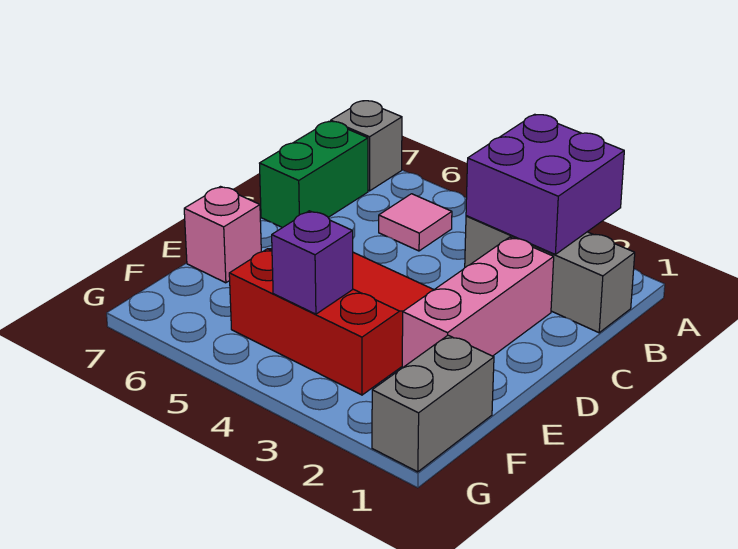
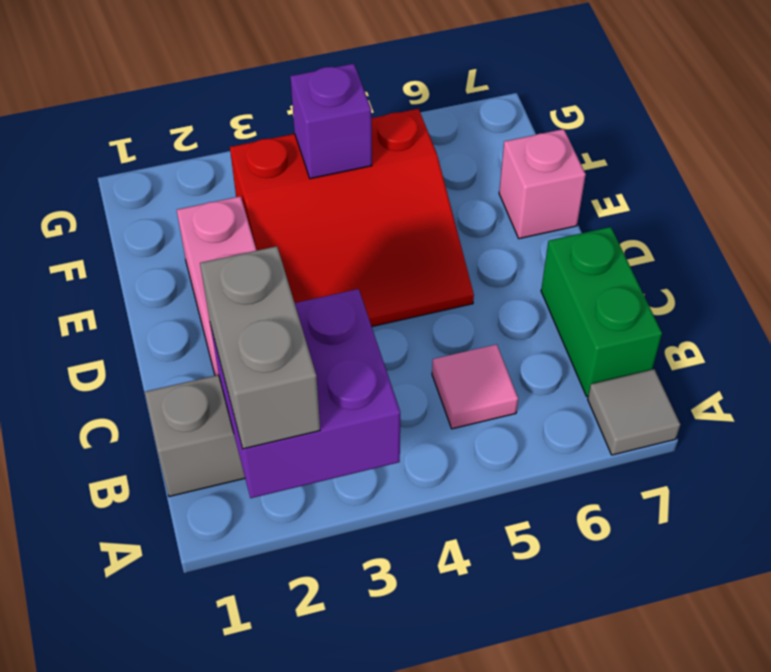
grey 1x1 brick [331,101,402,191] -> grey 1x1 tile [588,369,680,455]
grey 1x2 brick [372,335,494,472] -> grey 1x2 brick moved to [200,246,320,449]

